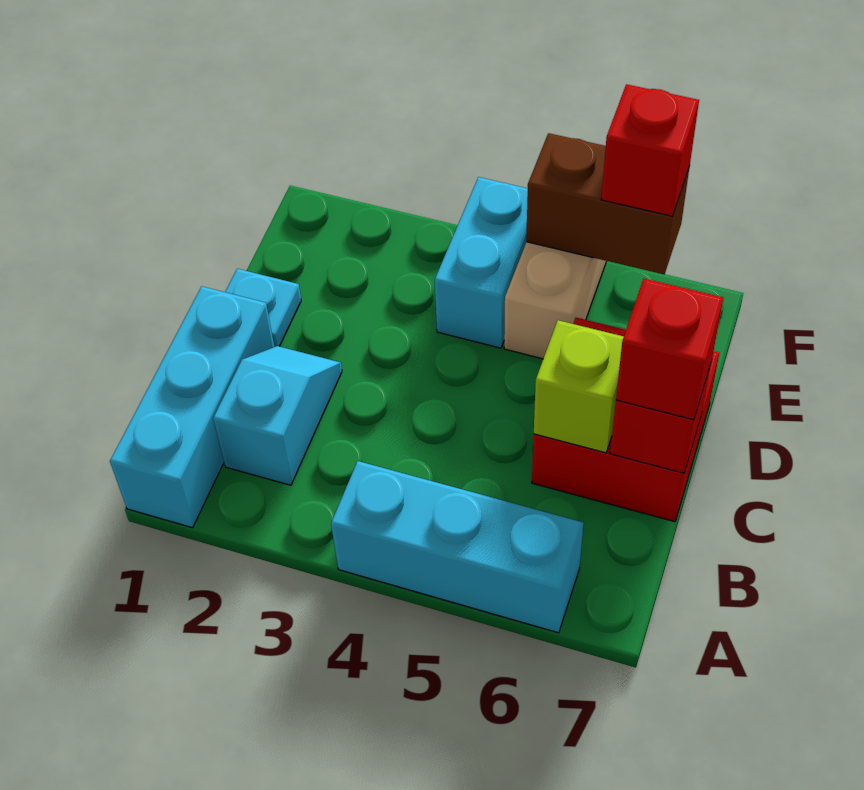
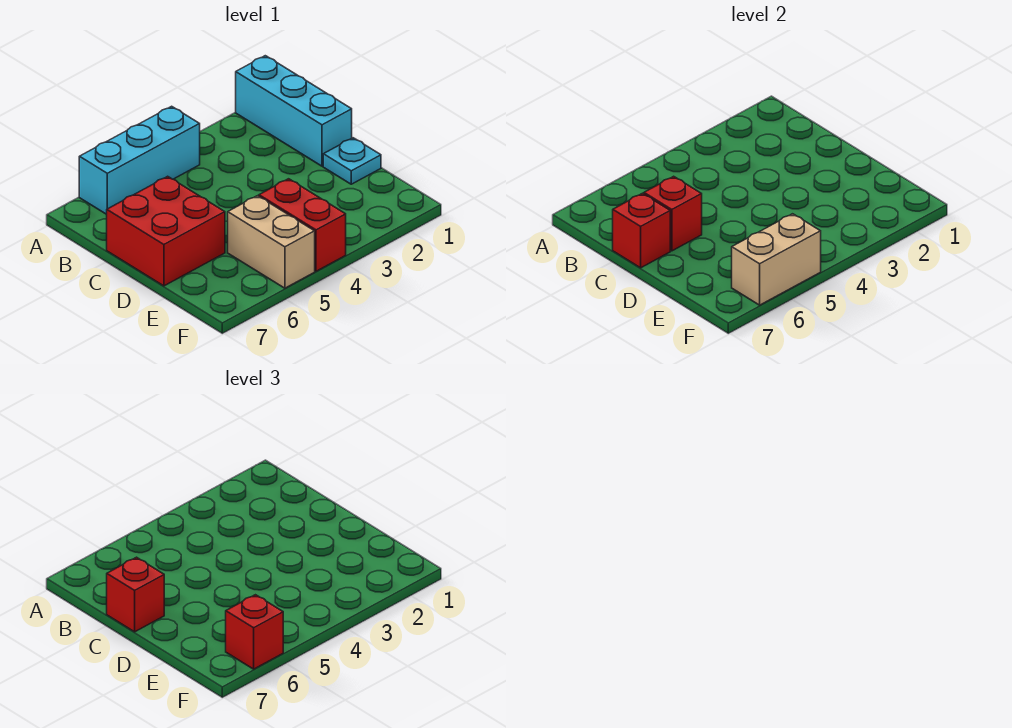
cyan 1x2 slope [213,346,342,485] -> none
lime 1x1 brick [534,320,624,453] -> red 1x1 brick [644,176,702,251]
cyan 1x2 brick [435,177,528,348] -> red 1x2 brick [259,179,346,271]
brown 1x2 brick [526,133,690,274] -> tan 1x2 brick [732,214,821,305]

